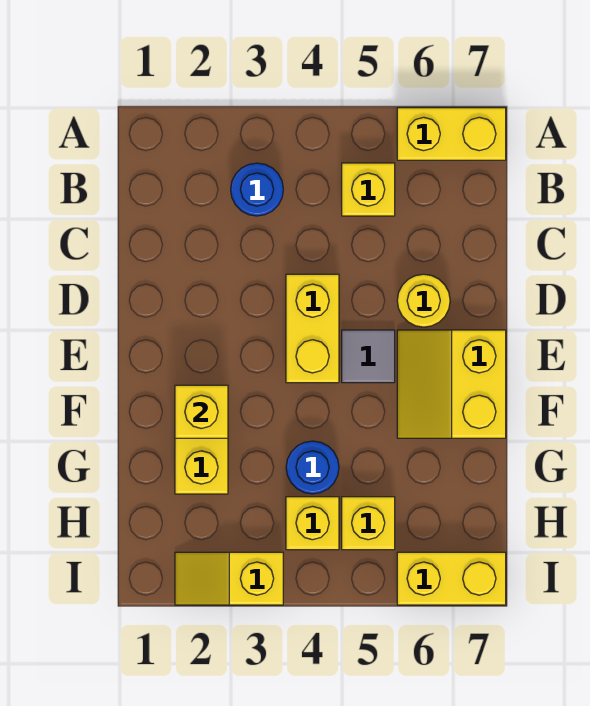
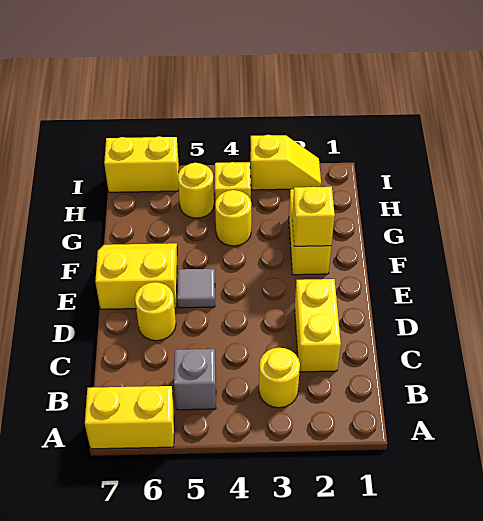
blue 1x1 round brick [231,163,283,216] -> yellow 1x1 round brick [259,348,300,408]
yellow 1x1 brick [342,163,395,216] -> grey 1x1 brick [174,349,216,410]
yellow 1x2 brick [286,274,339,383] -> yellow 1x2 brick moved to [295,279,341,372]
yellow 2x2 slope [397,330,506,438] -> yellow 2x2 slope turned to [95,243,177,309]
blue 1x1 round brick [286,441,339,494] -> yellow 1x1 round brick [215,190,251,246]
yellow 1x1 brick [342,497,395,550] -> yellow 1x1 round brick [178,163,214,218]

